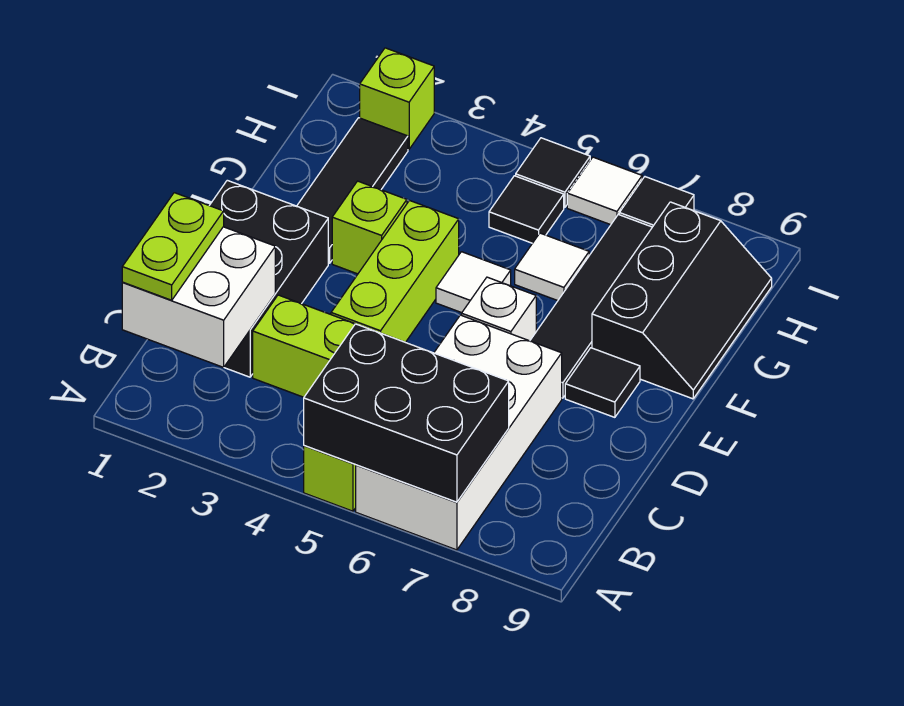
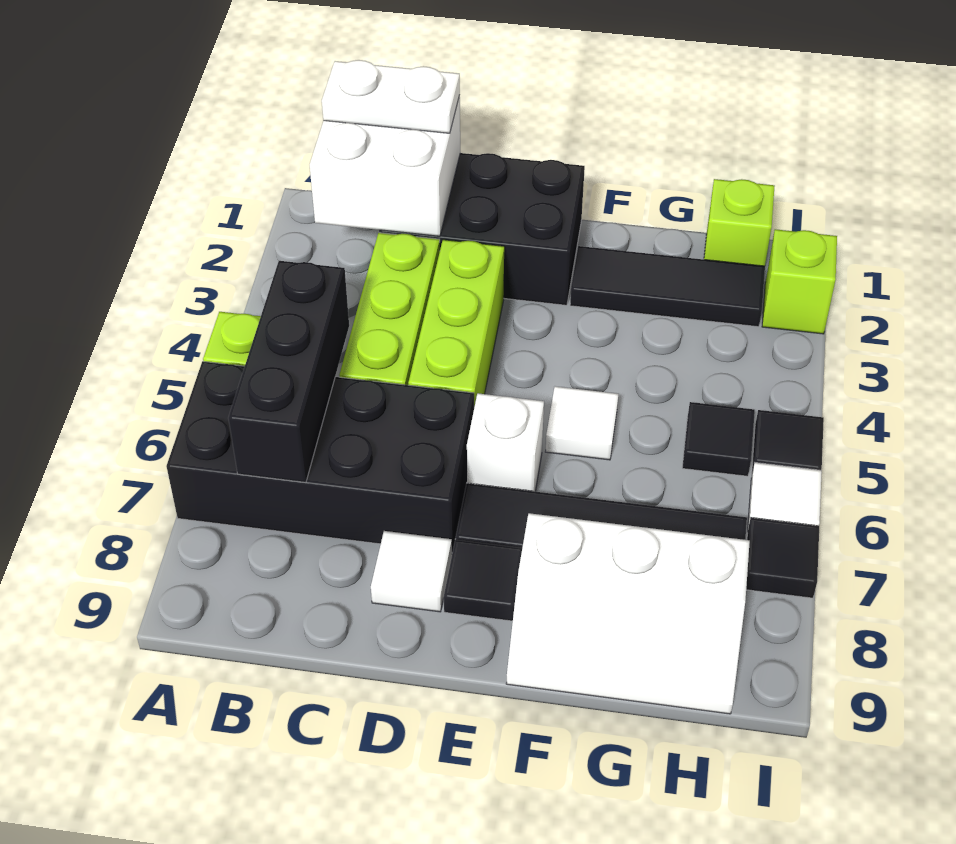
black 2x3 brick [304,324,509,502] -> black 1x3 brick [228,261,349,482]
white 2x4 brick [356,315,562,550] -> black 2x4 brick [166,361,474,553]
lime 1x2 plate [122,193,224,300] -> white 1x2 plate [322,60,460,133]
lime 1x3 brick [331,201,459,342] -> lime 1x3 brick turned to [408,240,504,407]
lime 1x1 brick [332,181,407,274] -> lime 1x1 brick moved to [704,179,775,266]
black 2x3 slope [592,202,772,399] -> white 2x3 slope [506,513,750,714]
white 1x1 tile [515,233,589,301] -> white 1x1 tile moved to [371,531,452,612]

